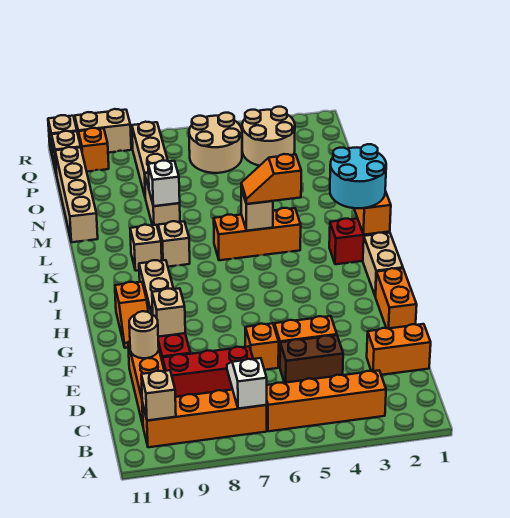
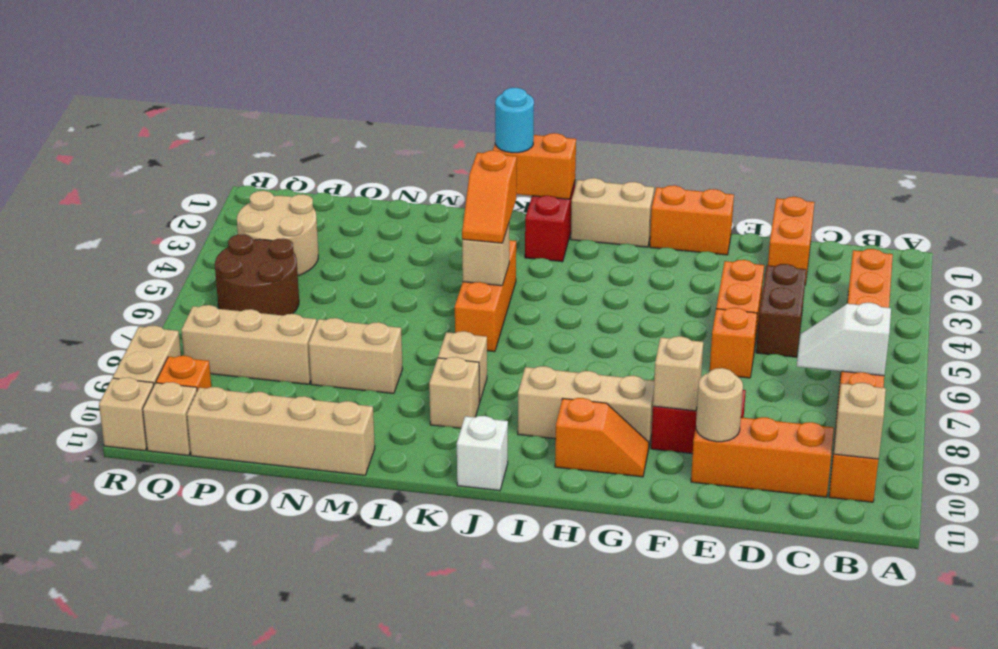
red 1x3 brick [163,346,253,397] -> none
cyan 2x2 round brick [330,144,386,208] -> cyan 1x1 round brick [495,88,534,153]
white 1x1 brick [148,161,180,206] -> white 1x1 brick moved to [457,416,508,491]
tan 2x2 round brick [189,113,242,173] -> brown 2x2 round brick [215,235,299,315]

